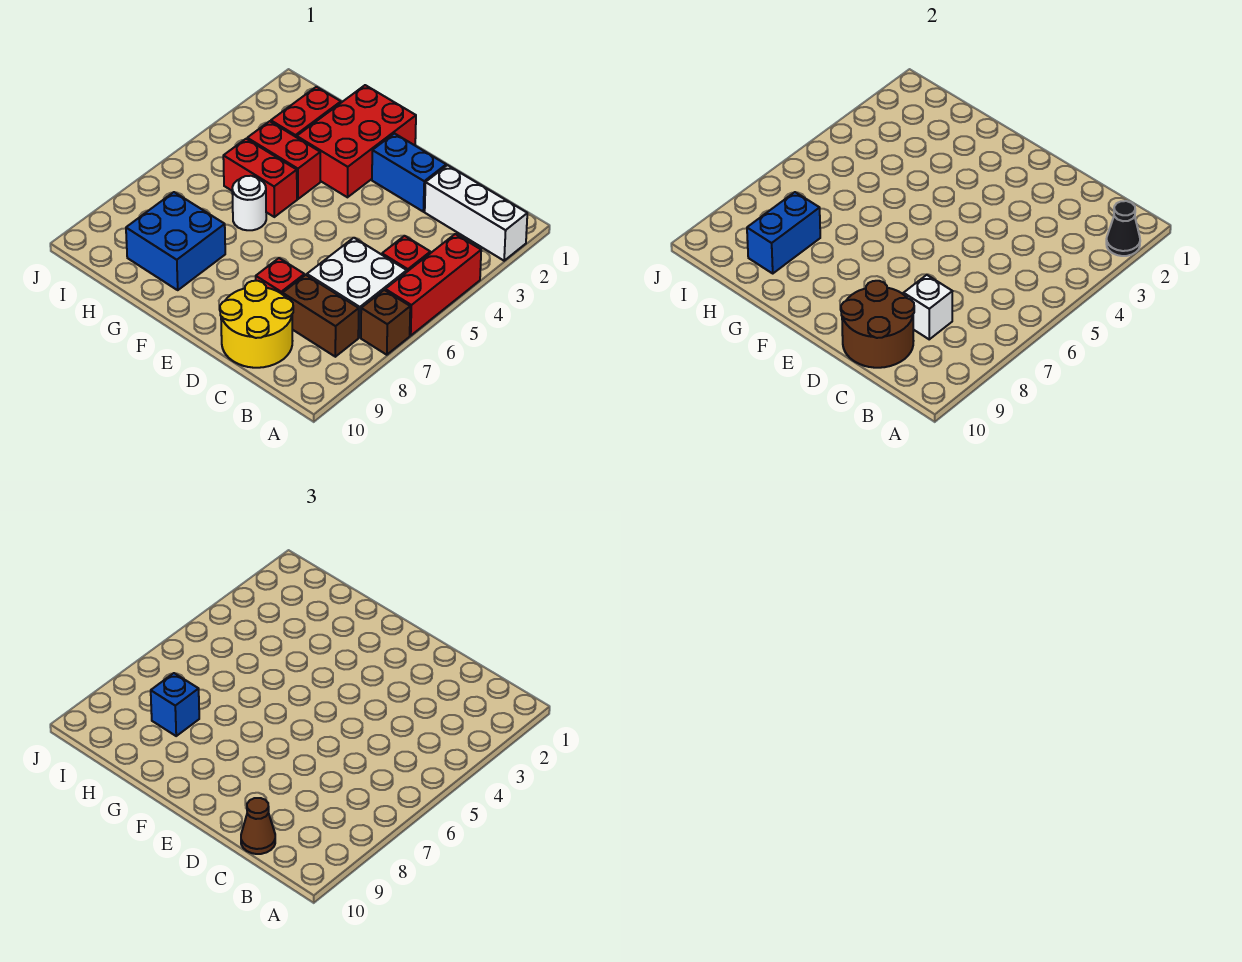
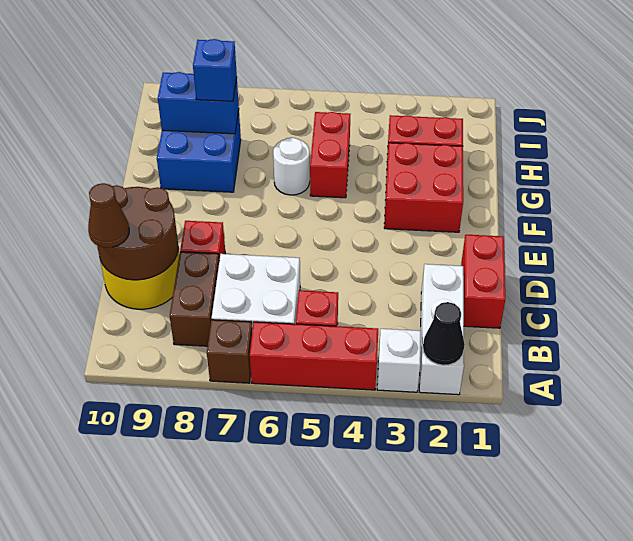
white 1x1 brick [904,275,953,339] -> white 1x1 brick moved to [377,329,421,392]
blue 1x2 brick [372,133,446,212] -> none
red 2x3 brick [297,85,416,197] -> red 2x2 brick [384,143,463,232]
red 1x2 brick [247,121,320,199] -> red 1x2 brick moved to [461,235,505,328]

